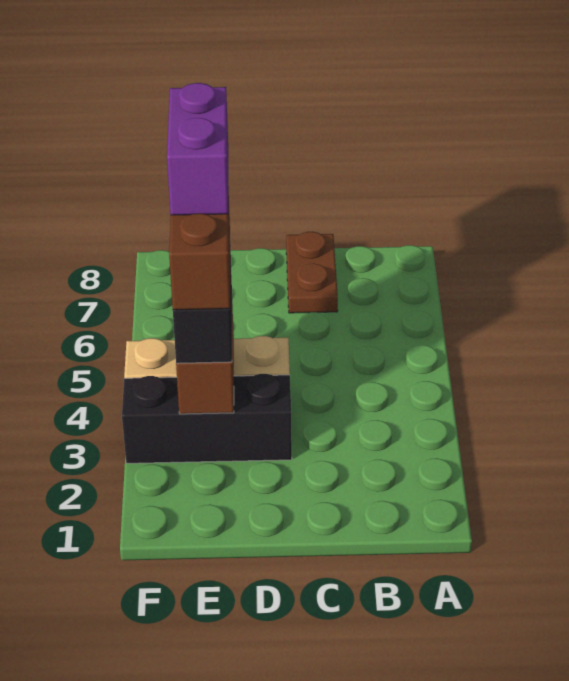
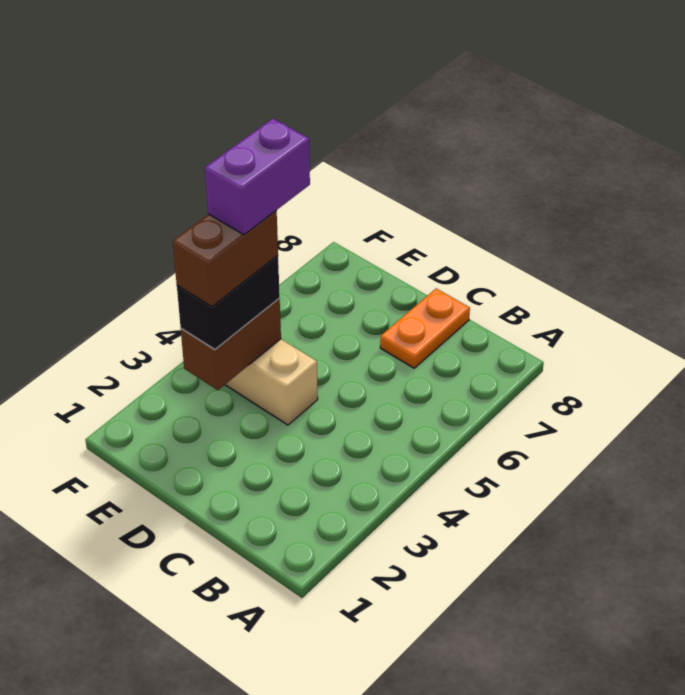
brown 1x2 plate [286,232,338,313] -> orange 1x2 plate [380,288,470,368]
black 1x3 brick [122,374,292,463] -> none

